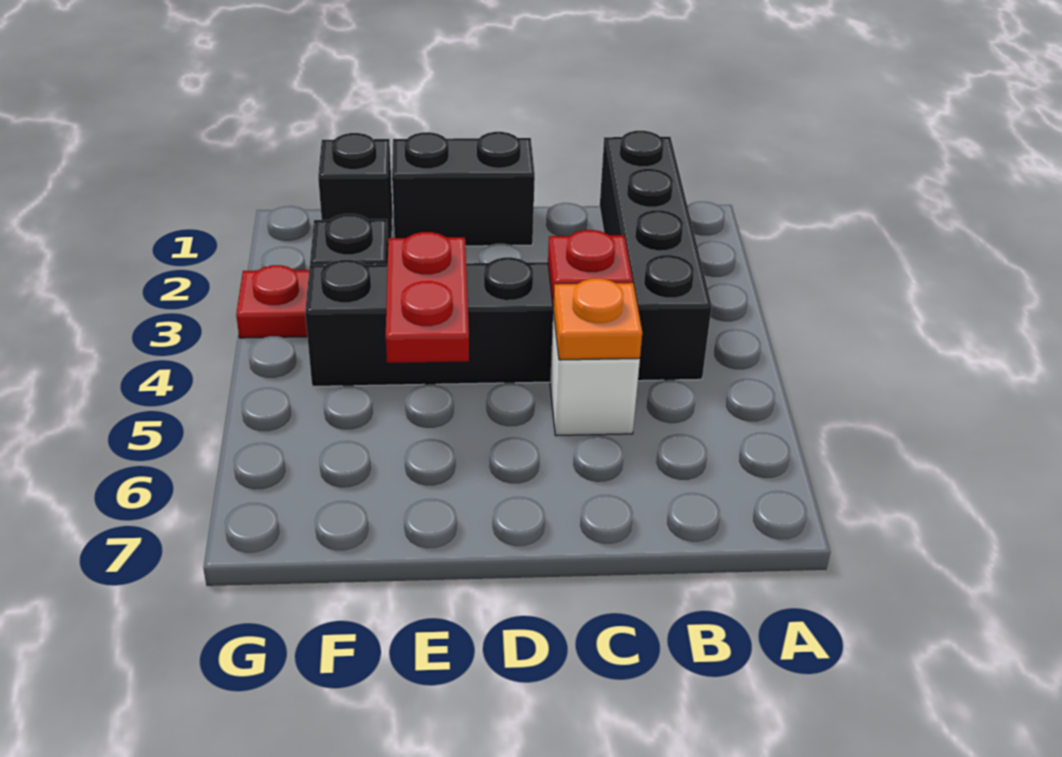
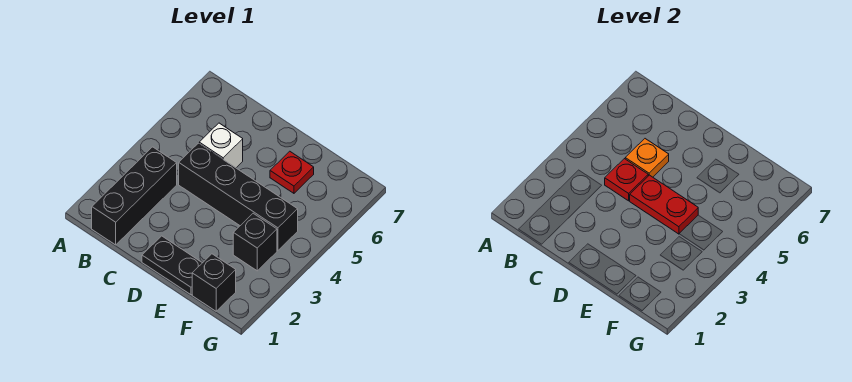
black 1x4 brick [600,131,712,381] -> black 1x3 brick [92,147,177,245]
black 1x2 brick [392,132,535,246] -> black 1x2 plate [142,236,202,295]
red 1x2 plate [386,232,469,363] -> red 1x2 plate turned to [630,175,698,234]
red 1x1 plate [236,265,309,338] -> red 1x1 plate moved to [270,151,314,193]

